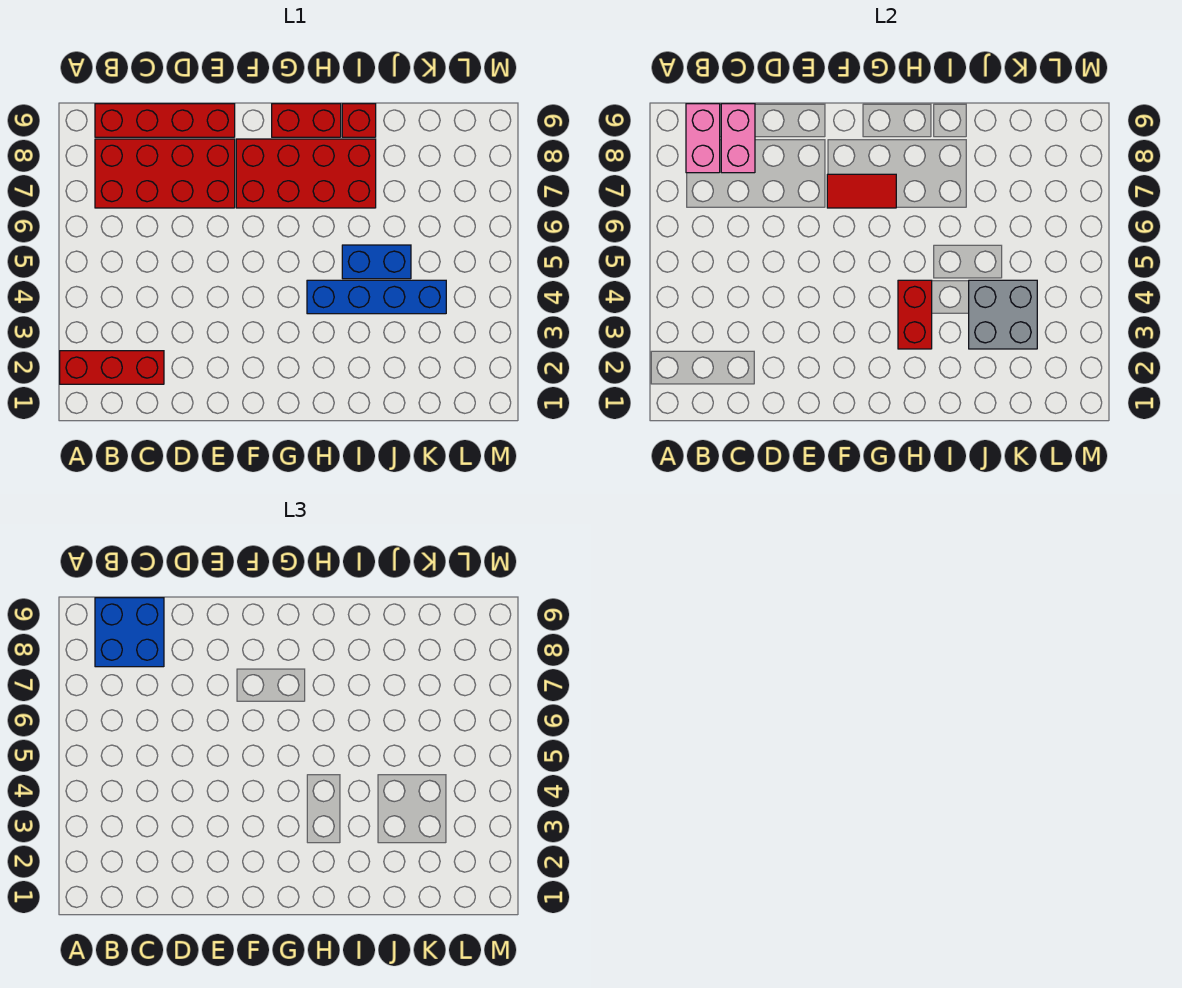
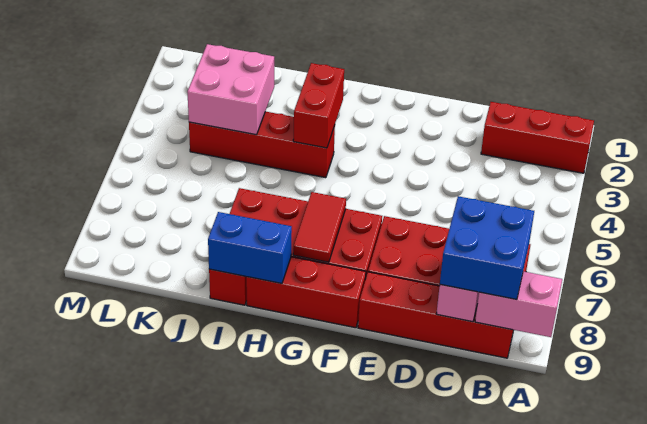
pink 1x2 brick [686,104,720,173] -> pink 1x2 brick turned to [475,271,562,337]
red 1x2 tile [827,174,896,208] -> red 1x2 tile turned to [293,192,346,262]
red 1x2 brick [272,104,341,137] -> red 1x3 brick [246,257,366,328]
blue 1x4 brick [307,280,446,314] -> red 1x4 brick [189,111,335,178]
blue 1x2 brick [342,245,411,279] -> blue 1x2 brick moved to [208,212,292,284]
grey 2x2 brick [969,280,1037,349] -> pink 2x2 brick [187,44,274,135]

